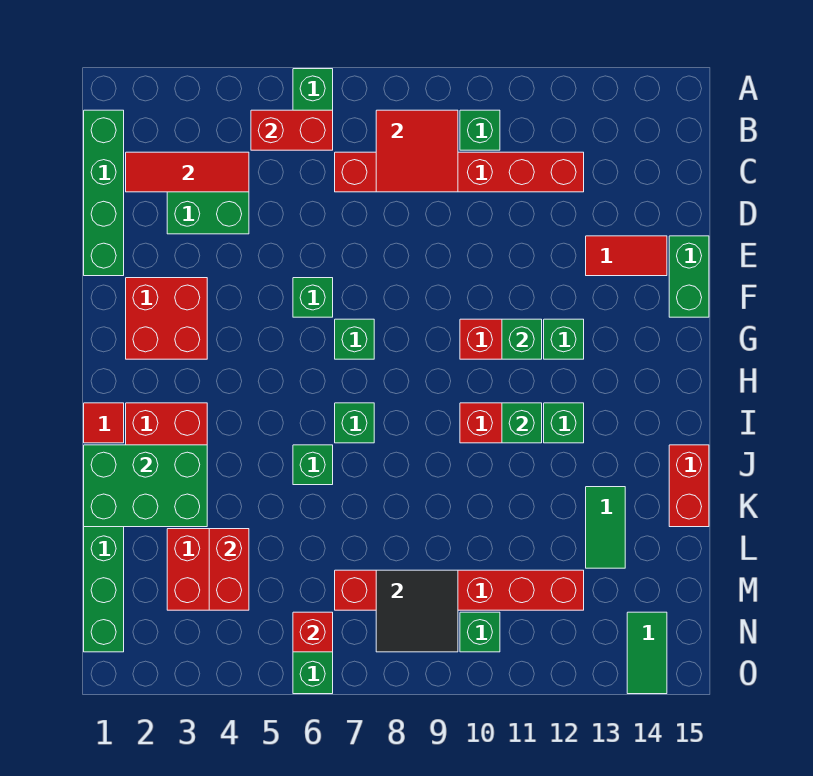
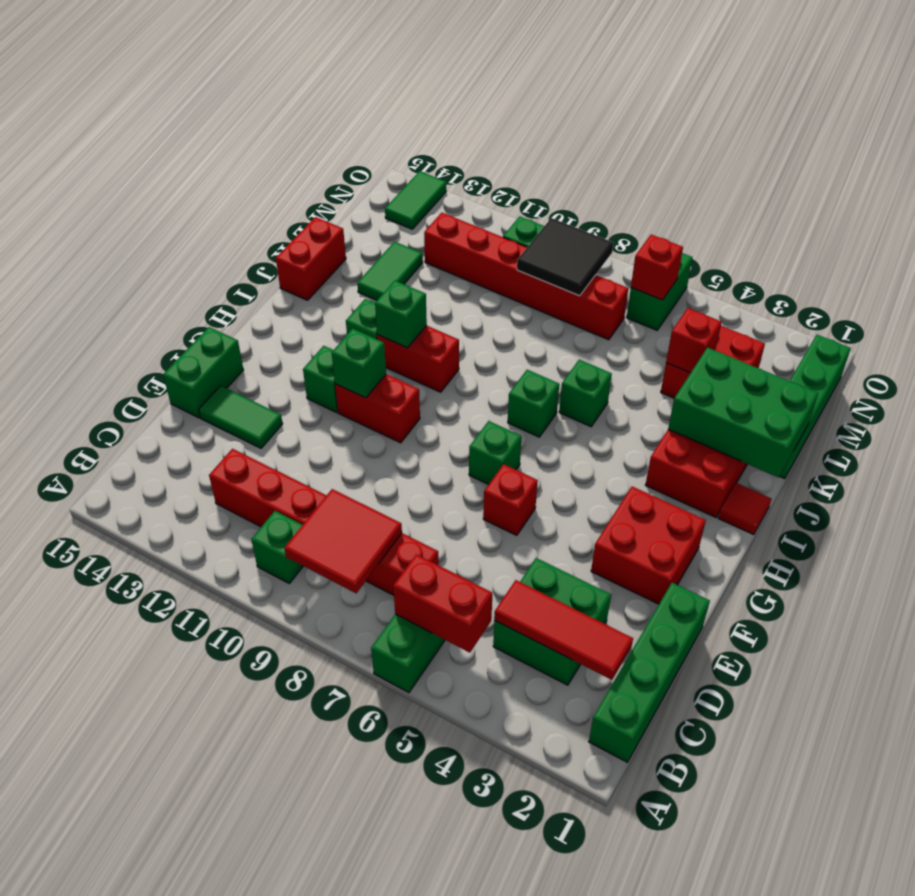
red 1x2 tile [586,236,667,276] -> green 1x2 tile [199,386,283,448]
green 1x1 brick [293,278,333,317] -> red 1x1 brick [483,464,538,535]
red 1x2 brick [209,529,249,610] -> red 1x1 brick [666,308,722,373]

